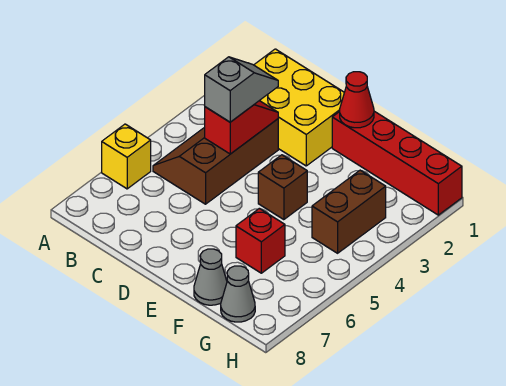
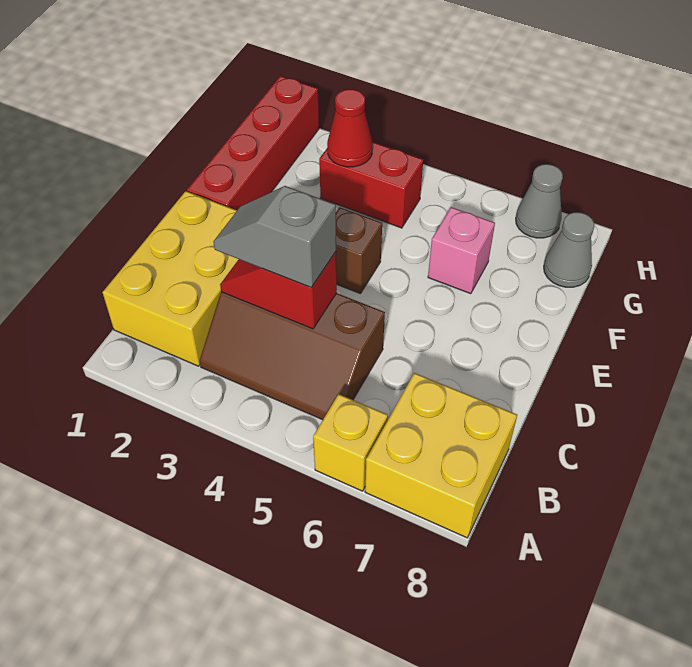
none -> yellow 2x2 brick [365,373,517,538]
red 1x1 cone [340,72,374,128] -> red 1x1 cone moved to [327,89,373,167]
red 1x1 brick [236,208,285,273] -> pink 1x1 brick [428,207,495,294]
grey 1x1 cone [194,249,227,305] -> grey 1x1 cone moved to [516,164,563,238]
brown 1x2 brick [312,170,386,253] -> red 1x2 brick [319,142,423,228]

